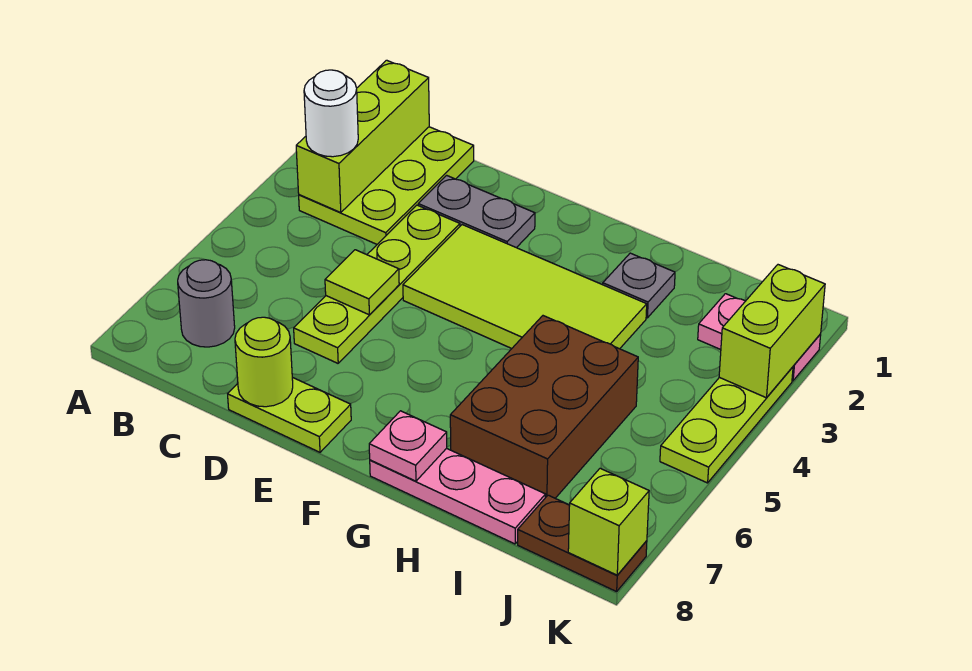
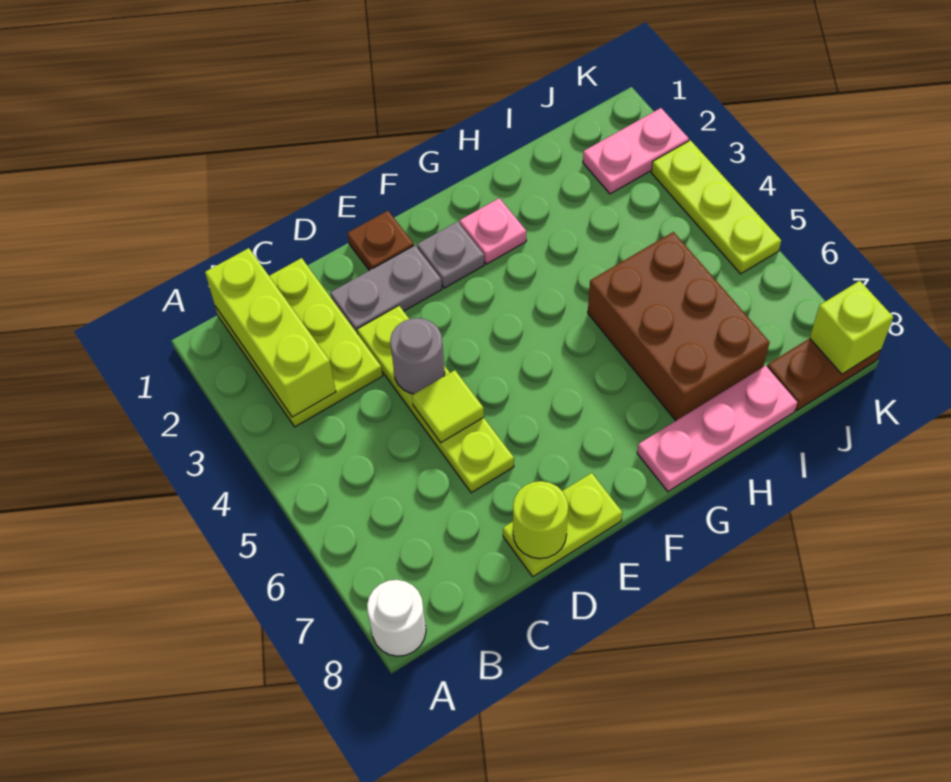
white 1x1 round brick [304,70,358,157] -> white 1x1 round brick moved to [367,580,426,656]
grey 1x1 round brick [178,260,235,347] -> grey 1x1 round brick moved to [390,318,445,394]
none -> brown 1x1 plate [347,211,414,271]
lime 2x4 tile [403,225,647,349] -> none
pink 1x1 plate [369,411,447,481] -> pink 1x1 plate moved to [460,198,526,264]
grey 1x1 plate [603,253,675,318] -> grey 1x1 plate moved to [417,222,484,288]
lime 1x2 brick [719,265,825,398] -> none

